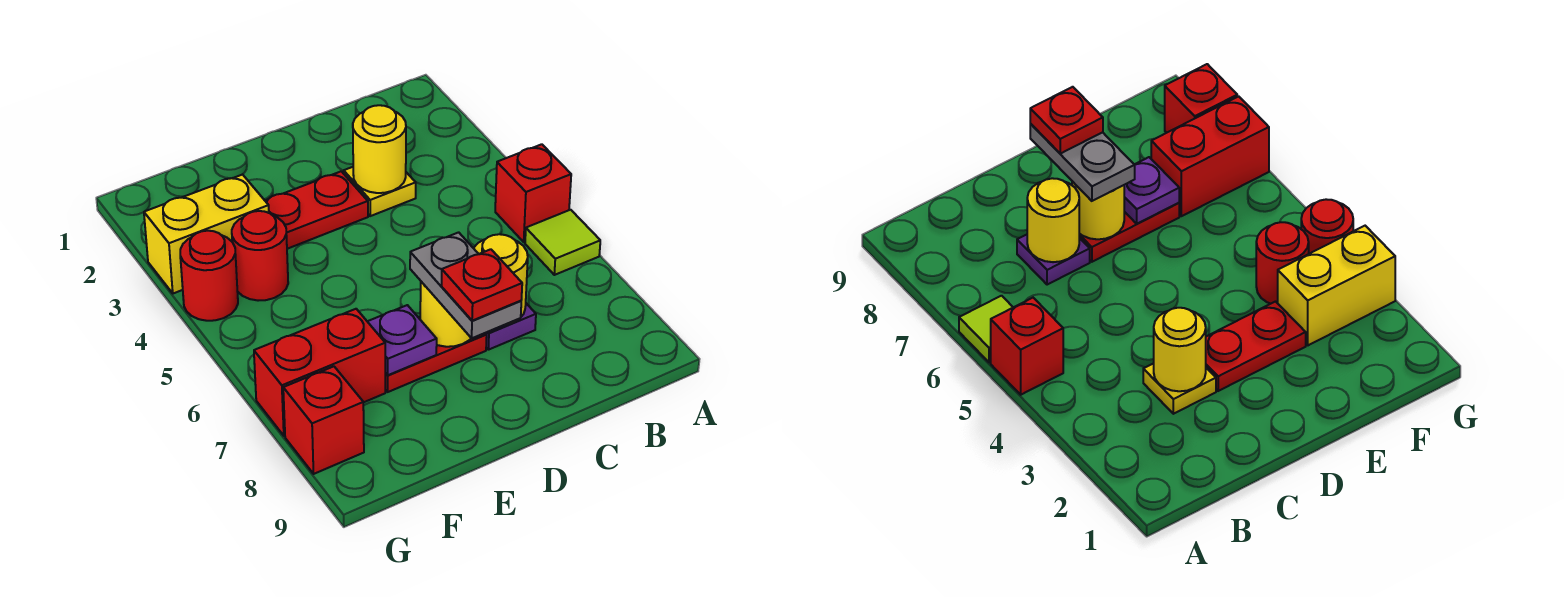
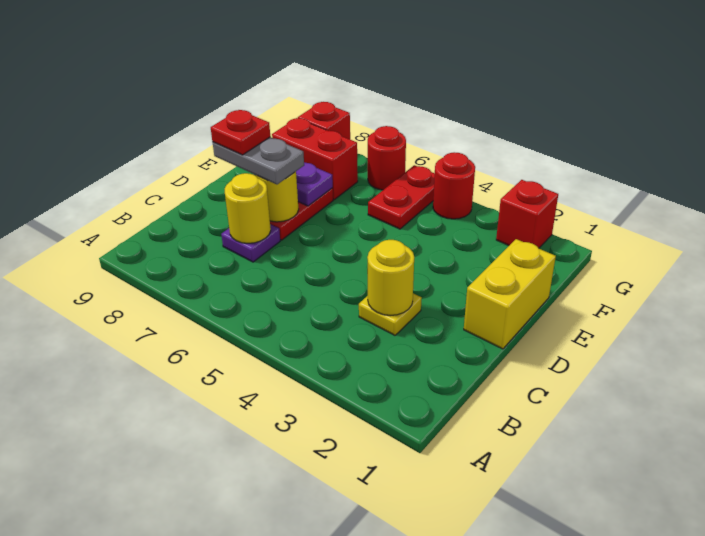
red 1x1 brick [495,144,571,242] -> red 1x1 brick moved to [496,180,558,248]
lime 1x1 tile [525,210,600,275] -> none
red 1x2 plate [265,171,368,249] -> red 1x2 plate moved to [368,165,435,229]
yellow 1x2 brick [144,174,269,293] -> yellow 1x2 brick moved to [464,239,556,349]
red 1x1 round brick [232,211,288,301] -> red 1x1 round brick moved to [368,126,406,190]
red 1x2 brick [254,309,385,436] -> red 1x2 brick turned to [272,118,358,200]

